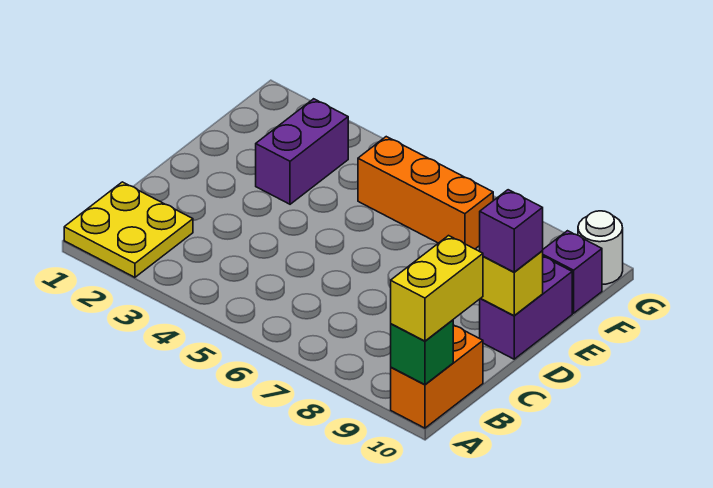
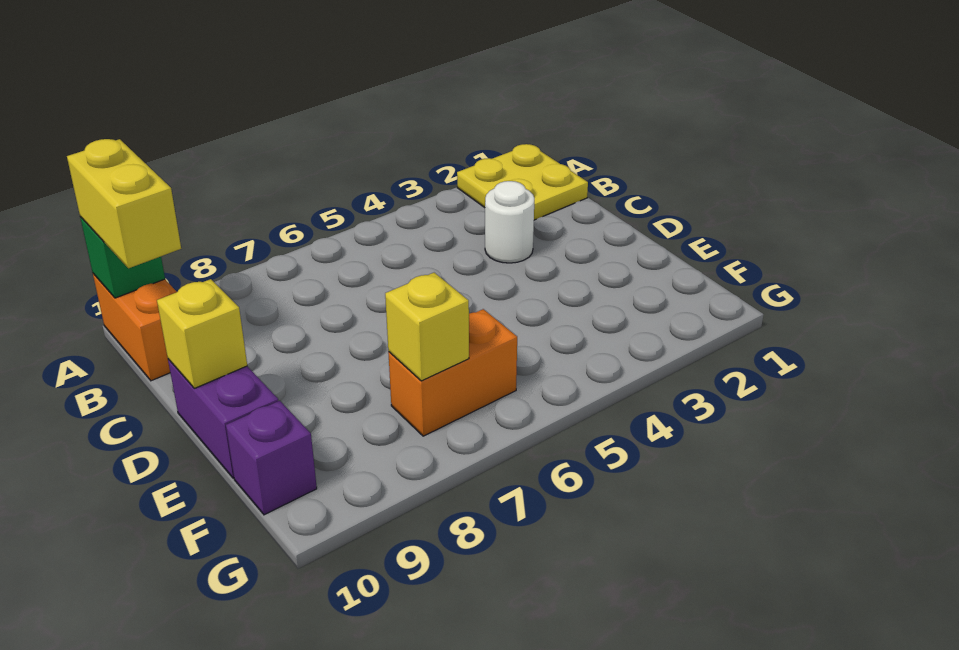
purple 1x1 brick [480,190,543,272] -> none
purple 1x2 brick [256,99,348,204] -> none
orange 1x3 brick [358,137,493,249] -> orange 1x2 brick [388,309,517,436]
none -> yellow 1x1 brick [385,273,469,381]
white 1x1 round brick [578,211,623,284] -> white 1x1 round brick moved to [485,181,534,263]

